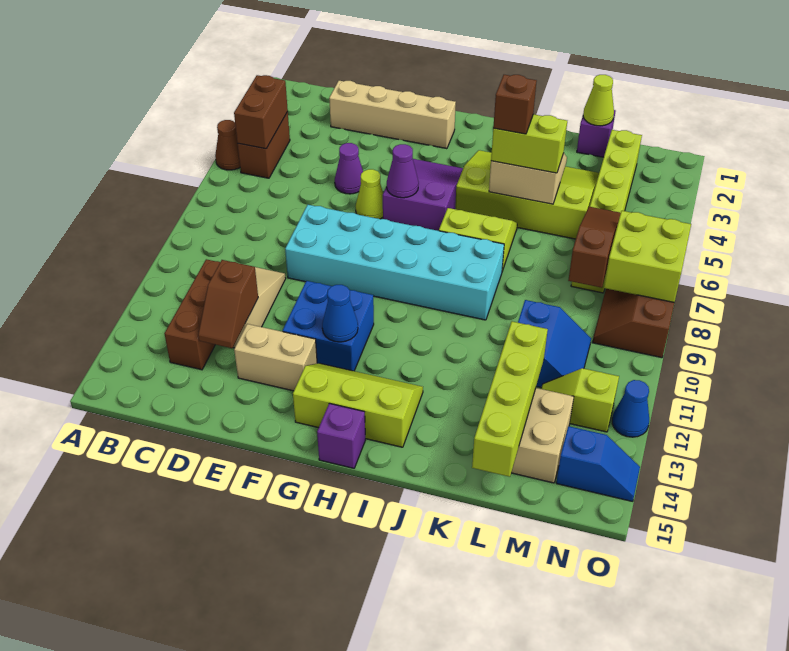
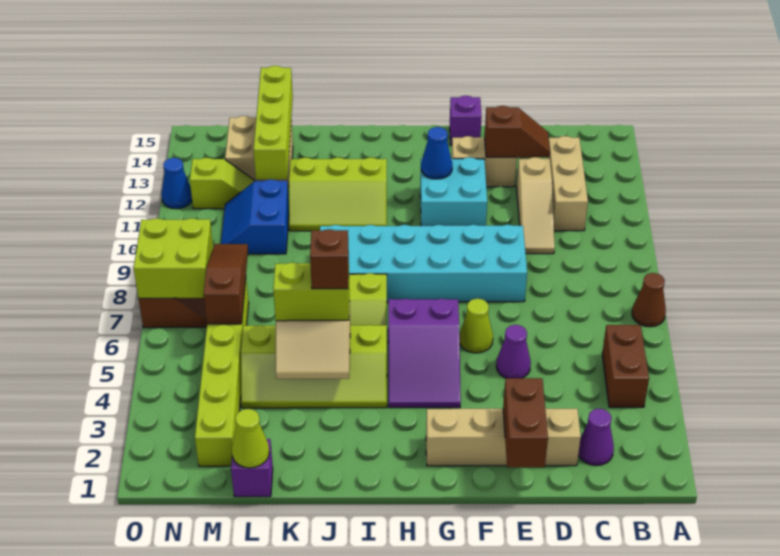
brown 1x1 cone [215,120,240,170] -> brown 1x1 cone moved to [632,273,666,327]
brown 1x2 brick [234,75,288,149] -> brown 1x2 brick moved to [503,378,548,468]
brown 1x3 brick [164,259,220,370] -> tan 1x3 brick [547,136,588,231]
brown 1x2 slope [198,260,258,348] -> brown 1x2 slope turned to [485,106,550,157]
blue 2x2 brick [283,281,374,371] -> cyan 2x2 brick [420,157,487,226]
purple 1x1 cone [387,144,419,198] -> purple 1x1 cone moved to [578,409,614,466]
lime 2x3 slope [293,363,423,447] -> lime 2x3 slope moved to [289,157,387,231]
purple 1x1 brick [317,403,365,468] -> purple 1x1 brick moved to [450,96,482,145]
lime 3x4 slope [455,150,599,239] -> lime 2x4 slope [241,325,387,408]
brown 1x3 slope [568,207,621,288] -> brown 1x3 slope turned to [203,244,248,324]
blue 1x2 slope [556,426,640,501] -> none

